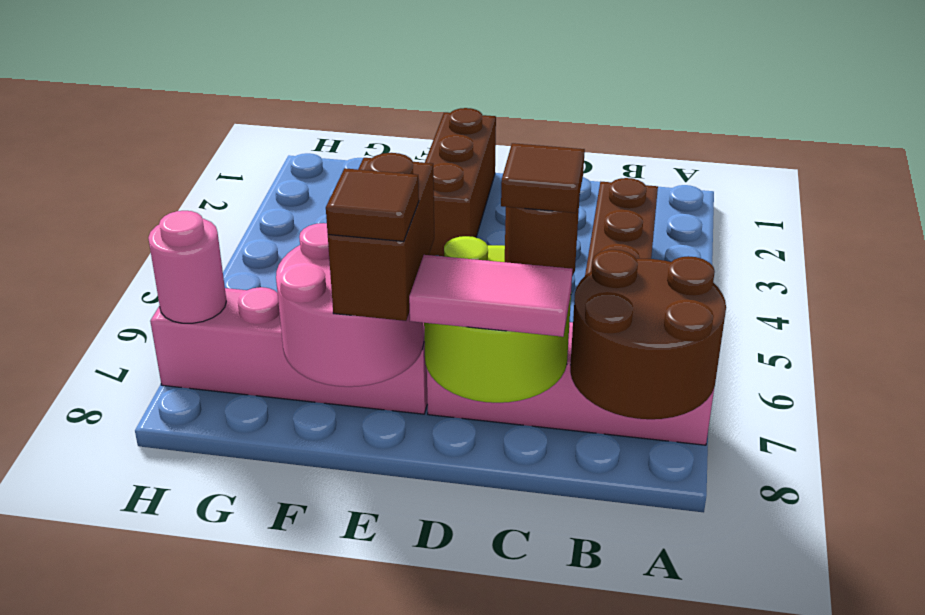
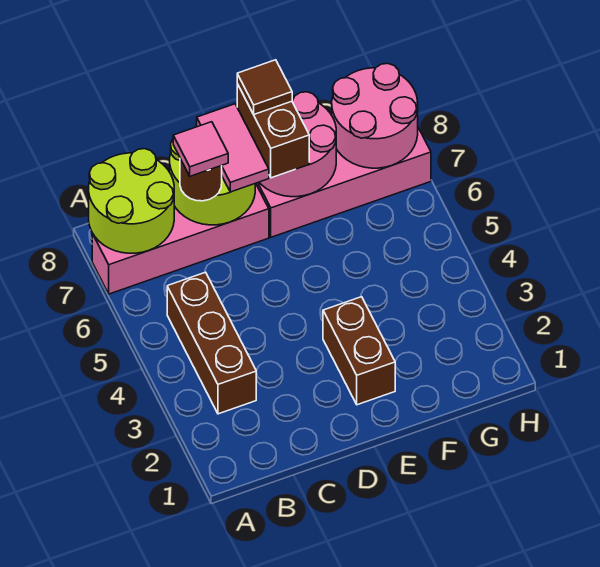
brown 2x2 round brick [570,250,726,419] -> lime 2x2 round brick [89,149,174,253]
brown 1x1 tile [501,143,585,213] -> pink 1x1 tile [173,122,228,176]
pink 1x2 tile [409,255,572,337] -> pink 1x2 tile turned to [197,104,269,192]
brown 1x3 brick [425,108,496,257] -> brown 1x2 brick [323,297,395,405]
pink 1x1 round brick [148,211,226,323] -> pink 2x2 round brick [332,63,418,168]

